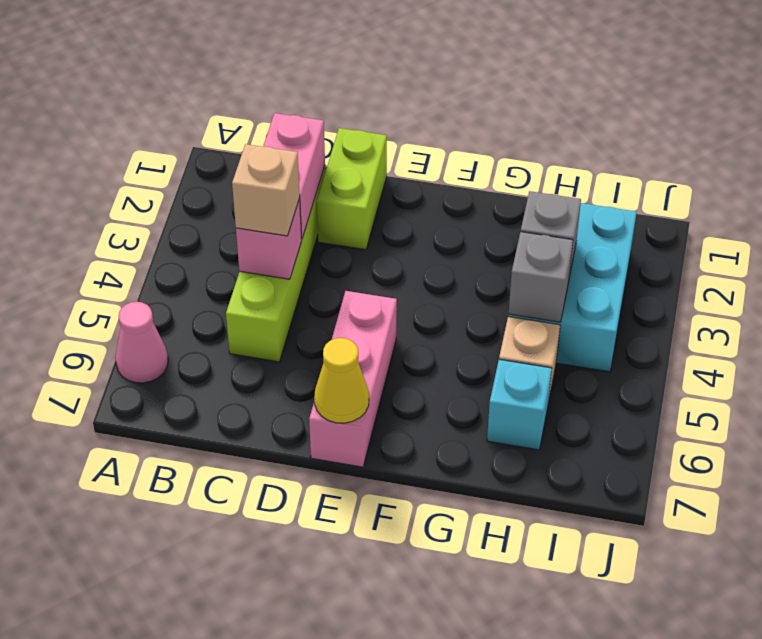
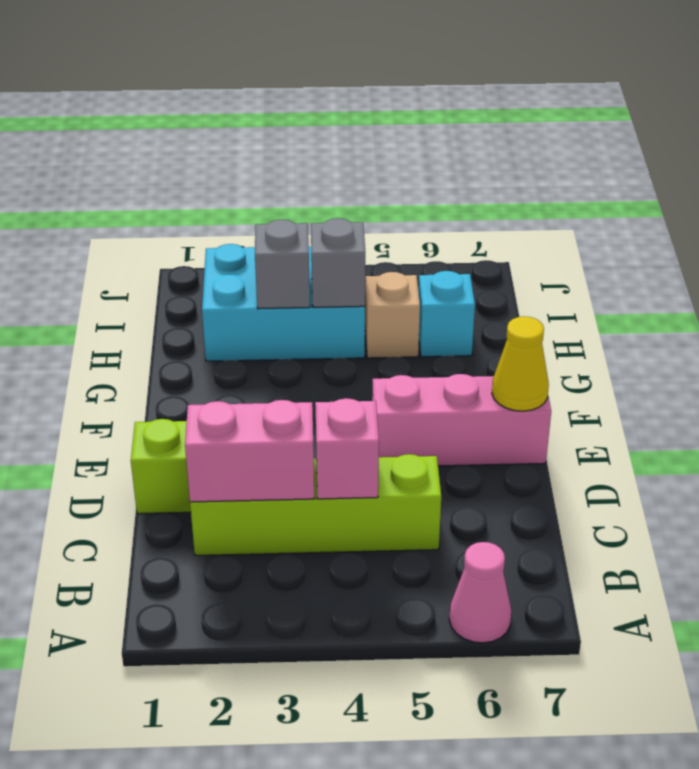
tan 1x1 brick [232,144,300,236] -> none

